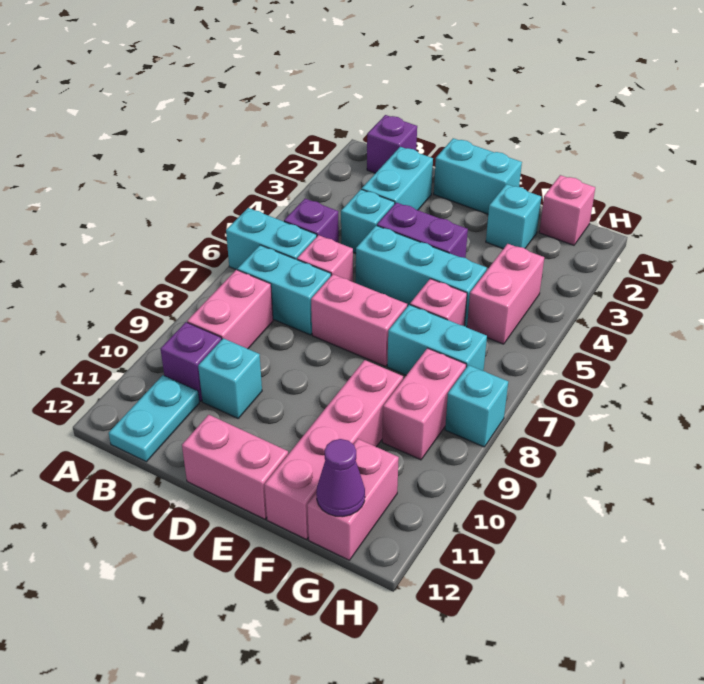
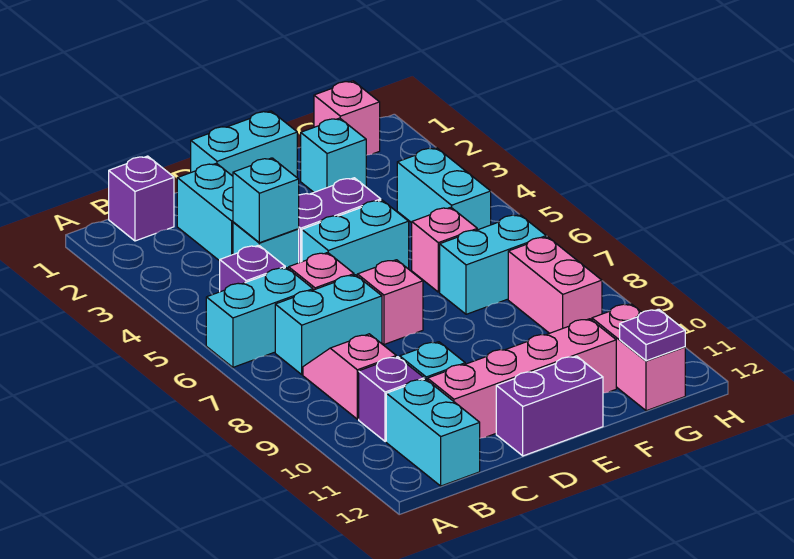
pink 1x2 brick [187,270,273,349] -> pink 1x2 slope [303,334,396,419]
cyan 1x2 plate [109,375,199,462] -> cyan 1x2 brick [386,379,480,486]
cyan 1x3 brick [356,226,487,327] -> cyan 1x2 brick [302,200,409,276]
pink 1x2 brick [311,274,407,367] -> pink 1x1 brick [357,260,423,344]
pink 1x2 brick [182,415,288,519] -> purple 1x2 brick [496,356,603,456]
pink 1x4 brick [264,360,403,539] -> pink 1x4 brick turned to [427,319,616,438]
pink 1x2 brick [467,244,544,344] -> cyan 1x2 brick [397,148,491,230]
purple 1x1 cone [316,439,365,517] -> purple 1x1 plate [620,309,685,361]
cyan 1x1 brick [445,365,508,447] -> cyan 1x1 brick moved to [233,158,299,243]

